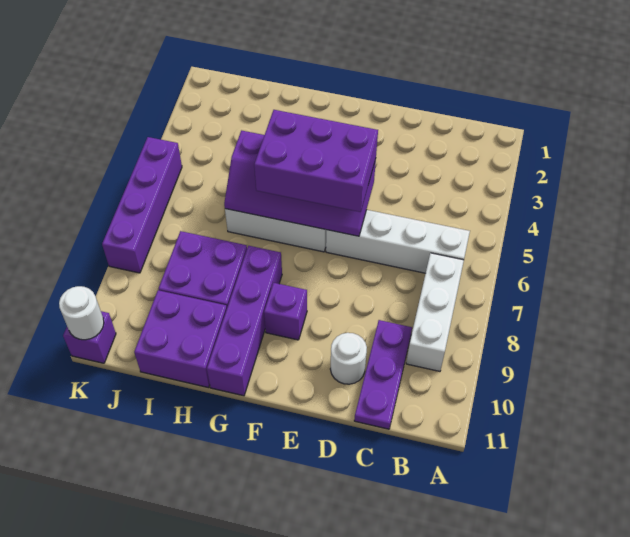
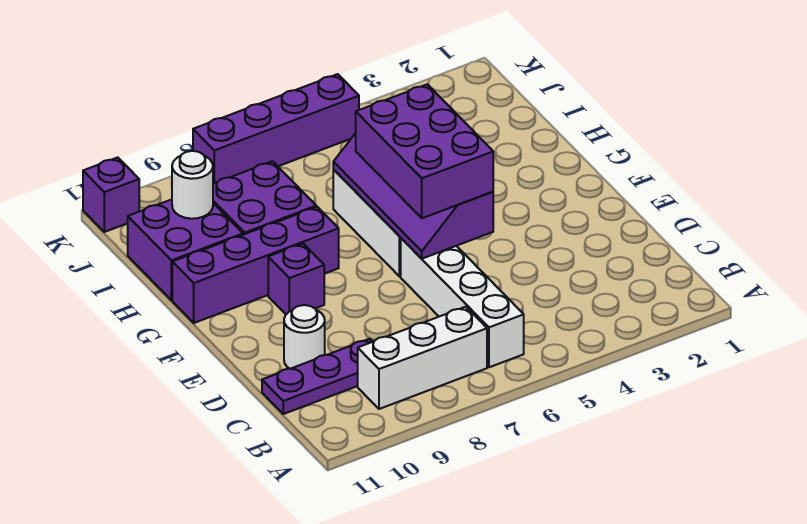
white 1x1 round brick [59,286,104,340] -> white 1x1 round brick moved to [172,151,213,219]

